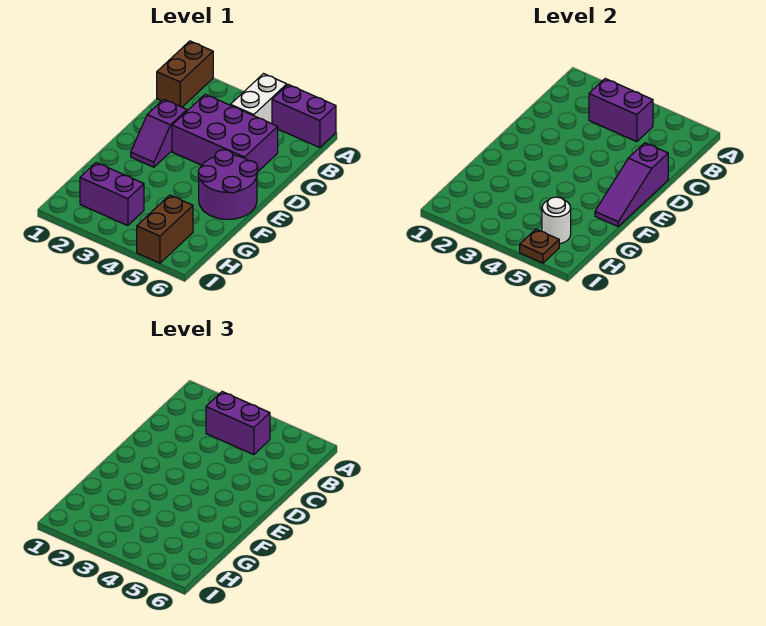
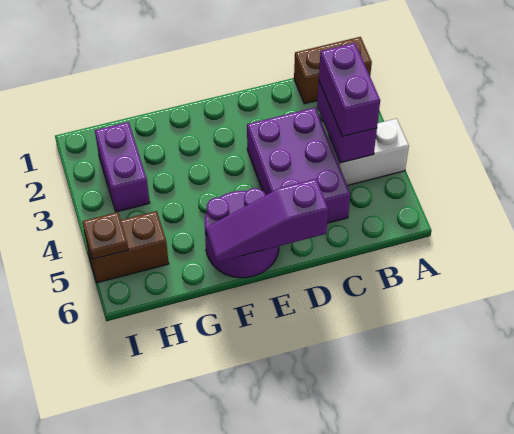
purple 1x2 brick [272,85,336,148] -> none
purple 1x2 slope [131,99,187,167] -> none
white 1x1 round brick [542,197,571,244] -> none

